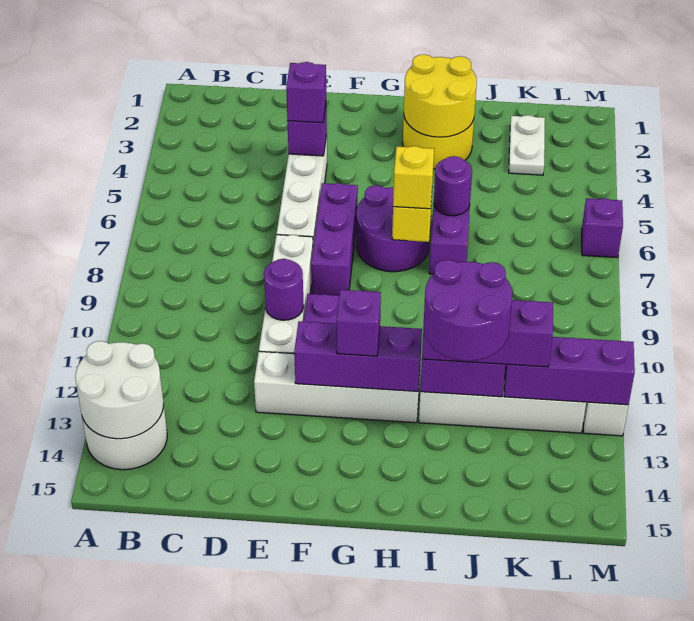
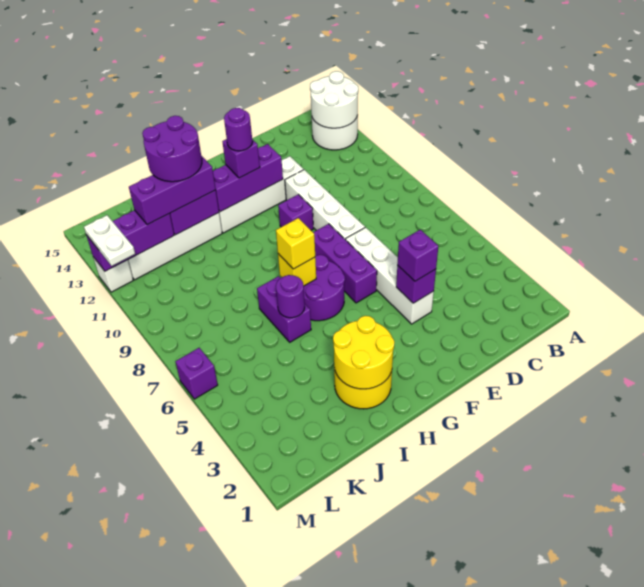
purple 1x1 round brick [264,259,304,320] -> purple 1x1 round brick moved to [224,108,253,151]
white 1x2 plate [509,115,545,175] -> white 1x2 plate moved to [84,215,135,266]

